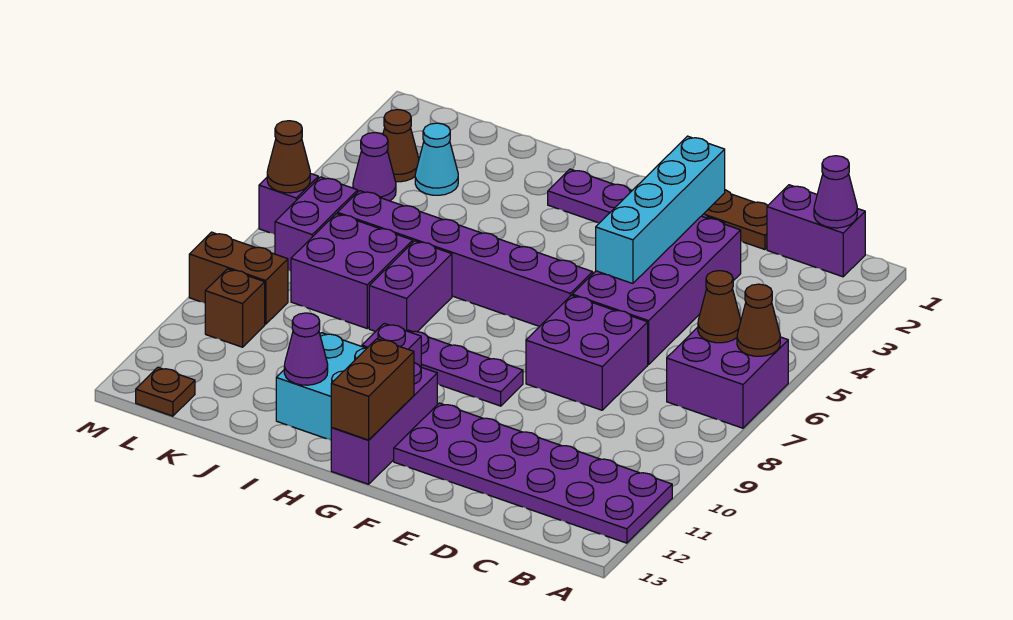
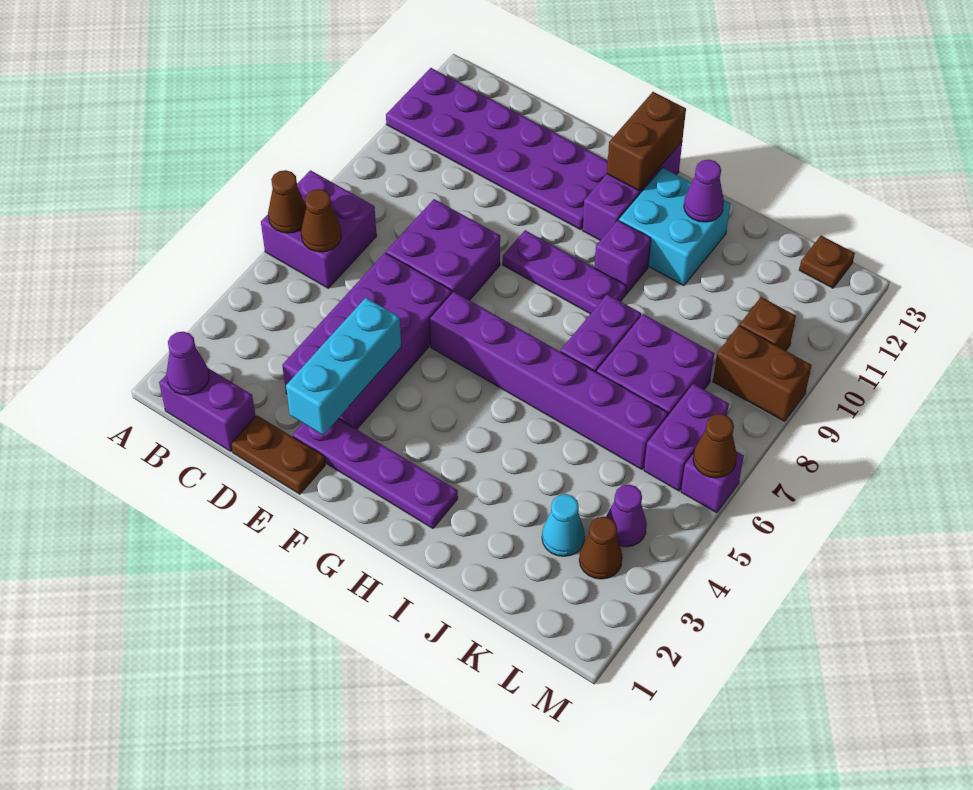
cyan 1x4 brick [596,136,725,284] -> cyan 1x3 brick [286,298,401,435]

